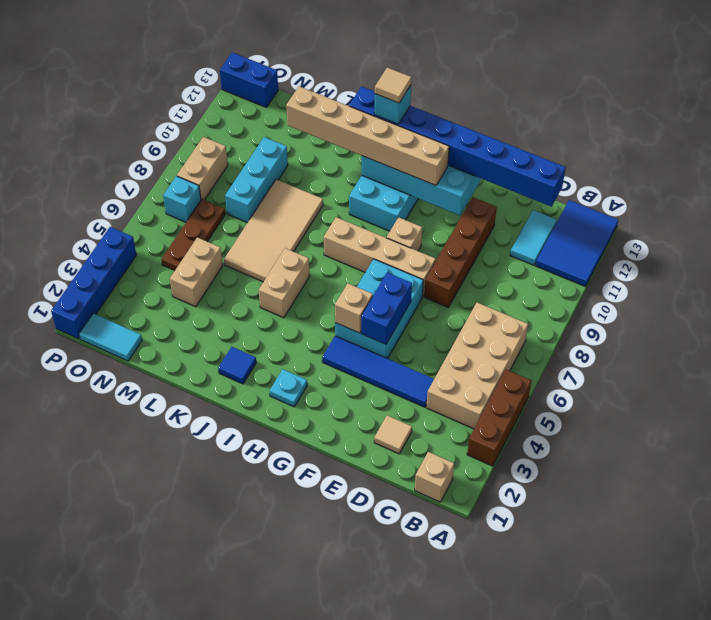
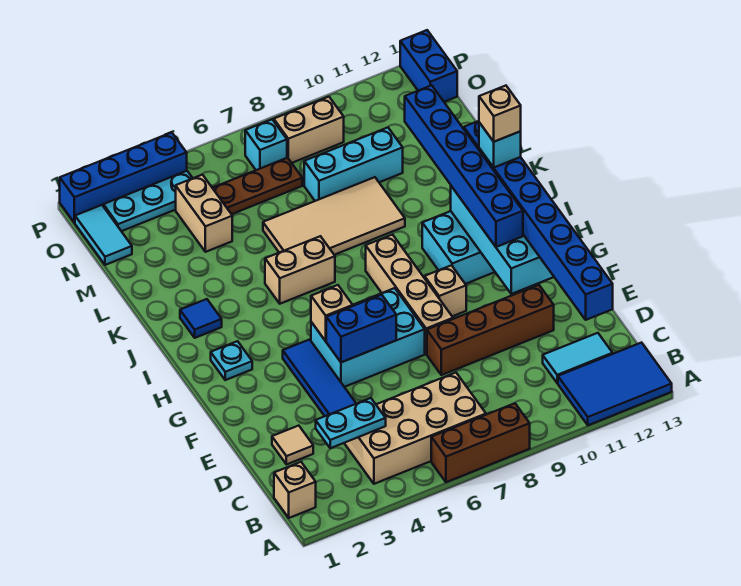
brown 1x3 brick [467,370,531,466] -> brown 1x3 brick moved to [431,403,530,482]
none -> cyan 1x2 plate [316,398,386,448]
tan 1x6 brick [286,86,449,186] -> blue 1x6 brick [405,85,523,247]
tan 1x1 tile [375,68,412,103] -> tan 1x1 brick [479,86,521,142]
tan 1x2 brick [170,237,223,307] -> tan 1x2 brick turned to [176,175,232,252]
none -> cyan 1x3 plate [103,171,193,231]

